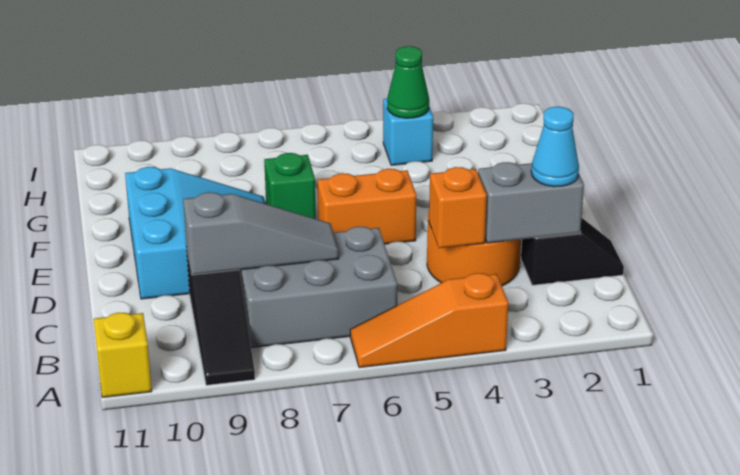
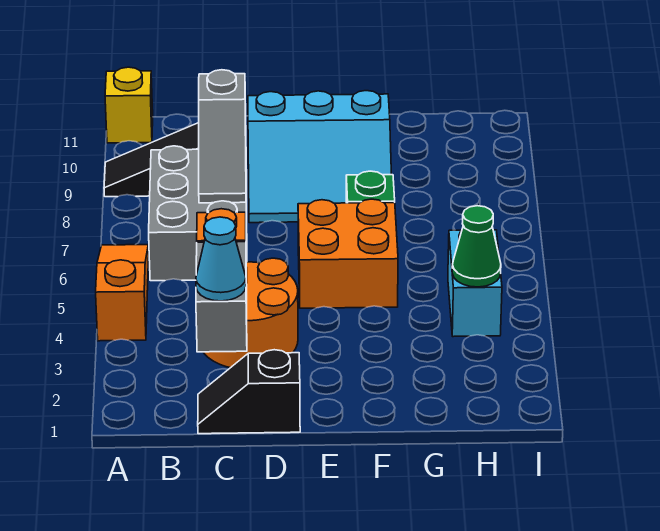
black 1x2 slope [521,218,624,285] -> black 1x2 slope turned to [198,350,300,434]
orange 1x2 brick [318,169,416,244] -> orange 2x2 brick [298,199,398,308]
cyan 1x1 brick [383,99,433,165] -> cyan 1x2 brick [448,230,502,337]

